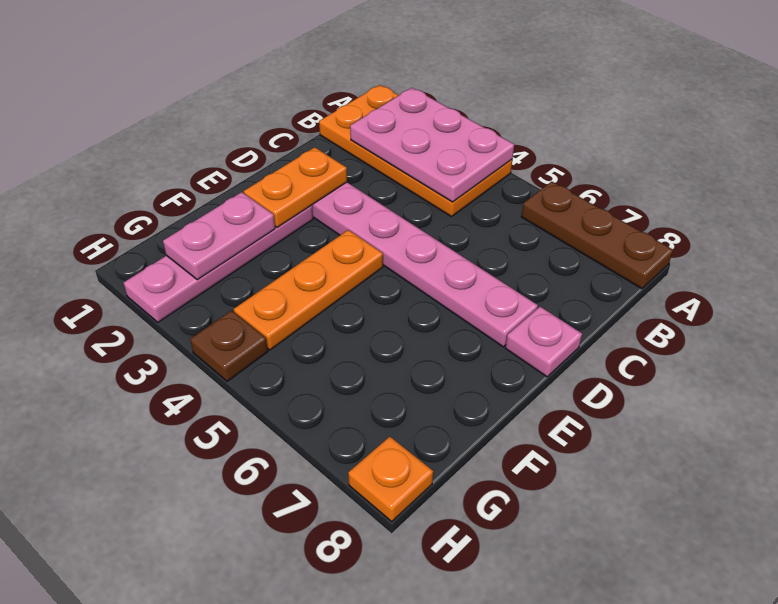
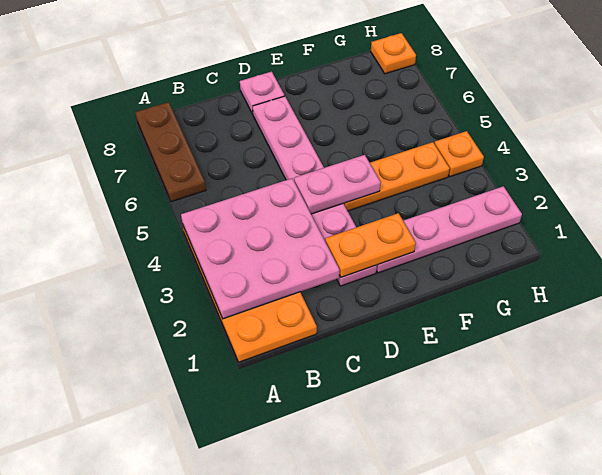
pink 2x3 plate [350,88,514,202] -> pink 3x3 plate [181,178,339,319]
pink 1x2 plate [163,192,275,280] -> pink 1x2 plate moved to [294,155,381,214]
brown 1x1 plate [190,311,268,381] -> orange 1x1 plate [434,131,484,177]

